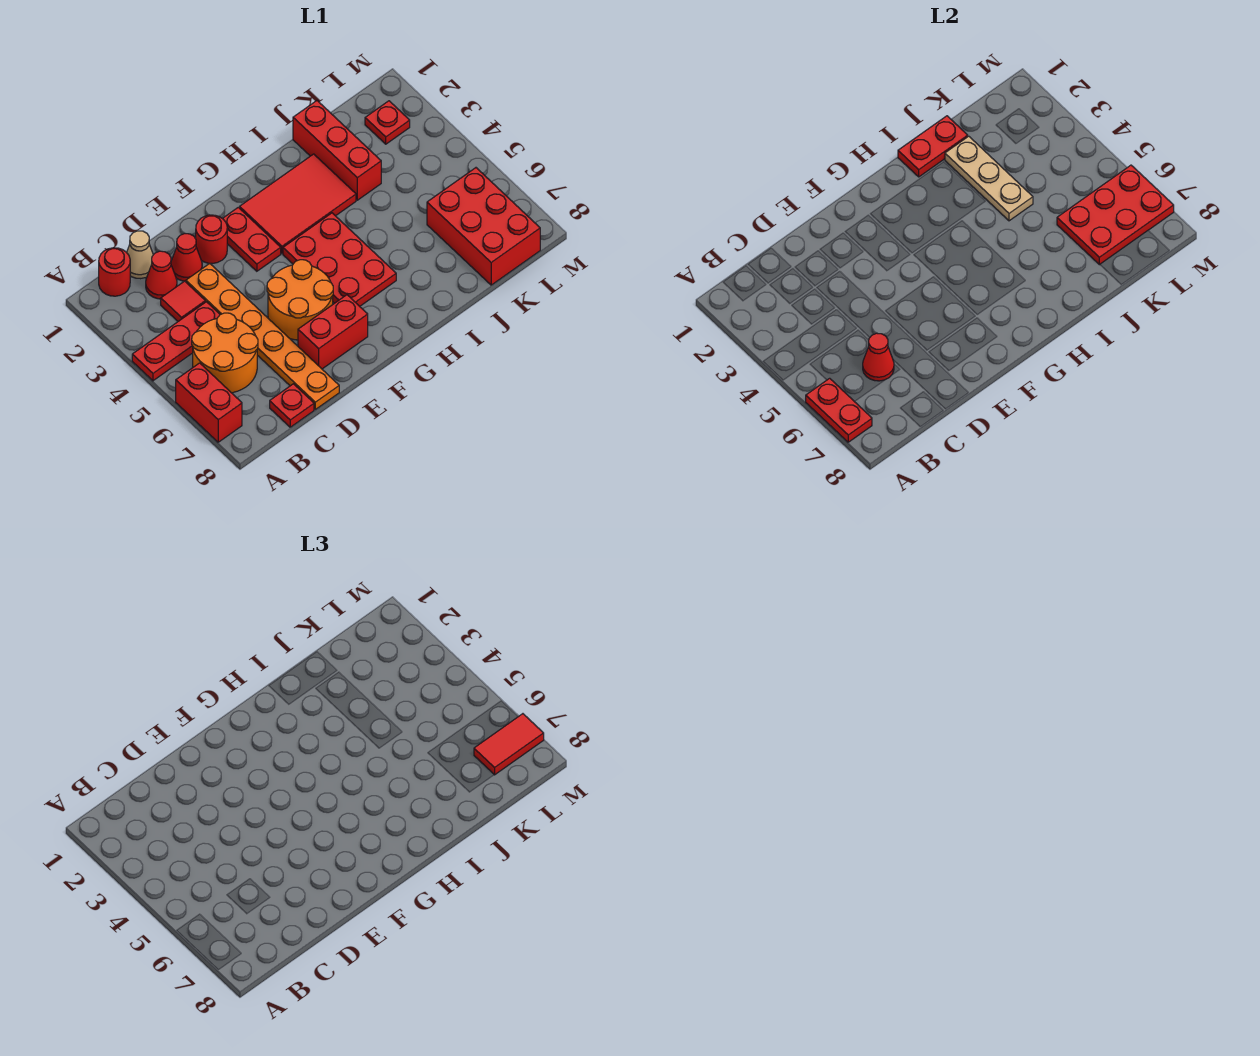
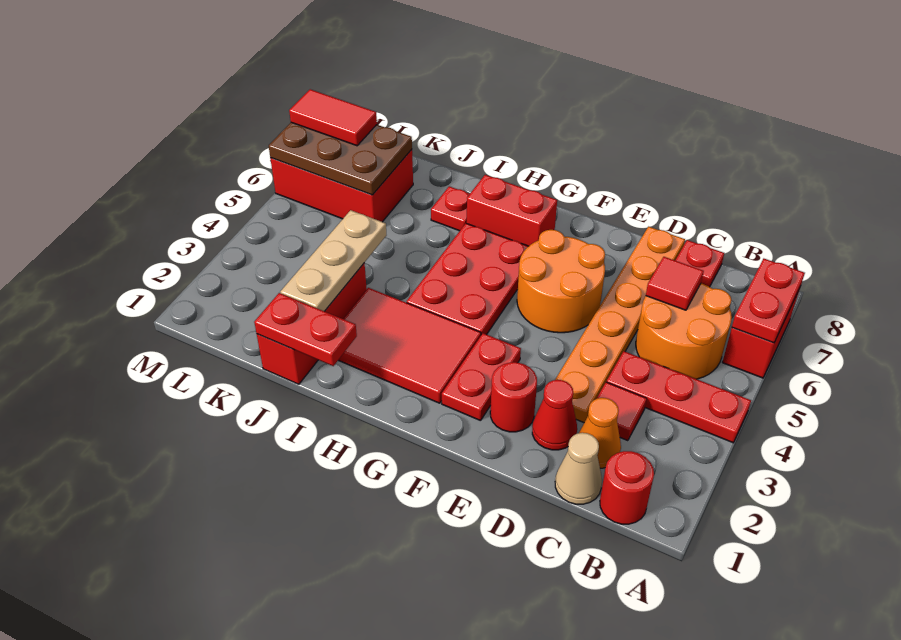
red 1x1 cone [146,251,177,299] -> orange 1x1 cone [579,398,621,468]
red 1x1 cone [863,333,894,381] -> red 1x1 tile [646,257,704,310]
red 1x2 brick [298,295,368,369] -> red 1x2 brick moved to [467,175,557,246]
red 2x3 brick [427,168,540,285] -> red 2x3 brick turned to [270,150,413,222]
red 2x3 plate [1057,165,1174,265] -> brown 2x3 plate [269,123,412,195]
red 1x1 plate [365,101,410,144] -> red 1x1 plate moved to [431,186,469,231]

